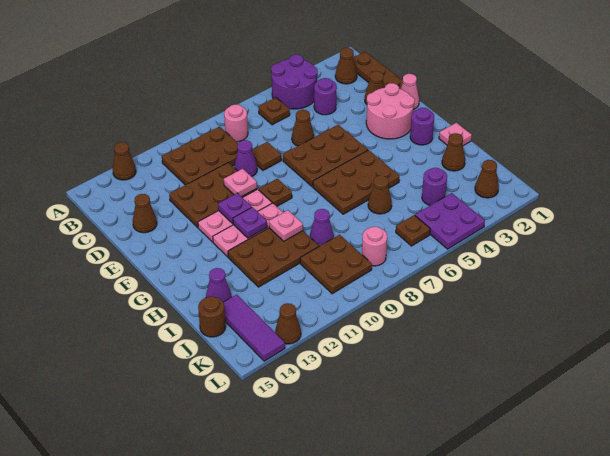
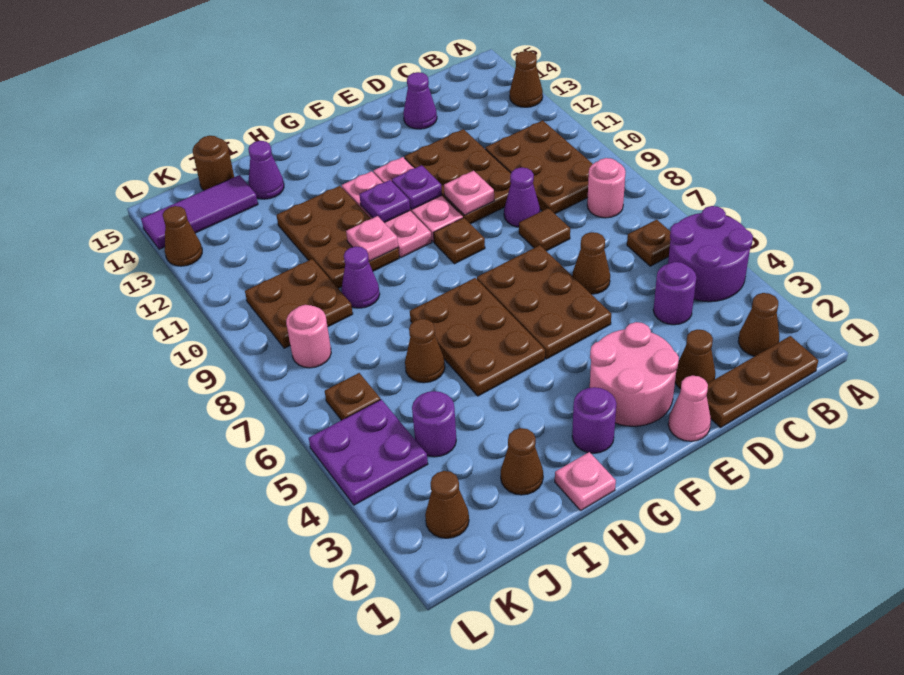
brown 1x1 cone [133,194,157,233] -> purple 1x1 cone [403,72,437,129]

